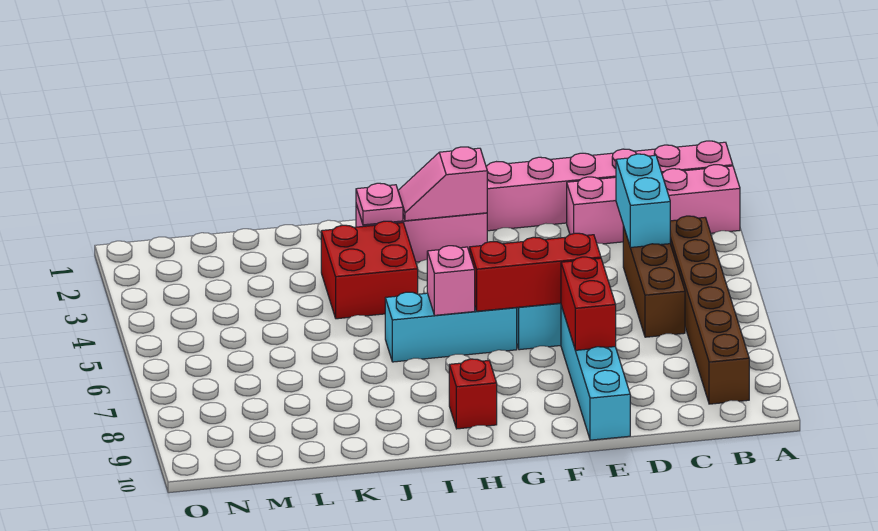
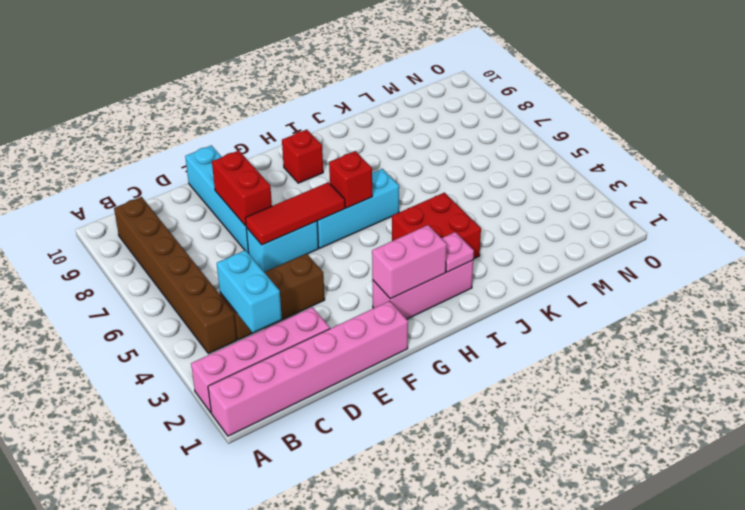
brown 1x3 brick [623,226,685,337] -> brown 1x3 brick turned to [220,254,325,340]
red 1x3 brick [470,233,601,311] -> red 1x3 tile [245,182,345,245]
pink 1x2 slope [398,147,487,221] -> pink 1x2 brick [372,225,447,299]
pink 1x1 brick [427,246,475,315] -> red 1x1 brick [329,151,372,208]

